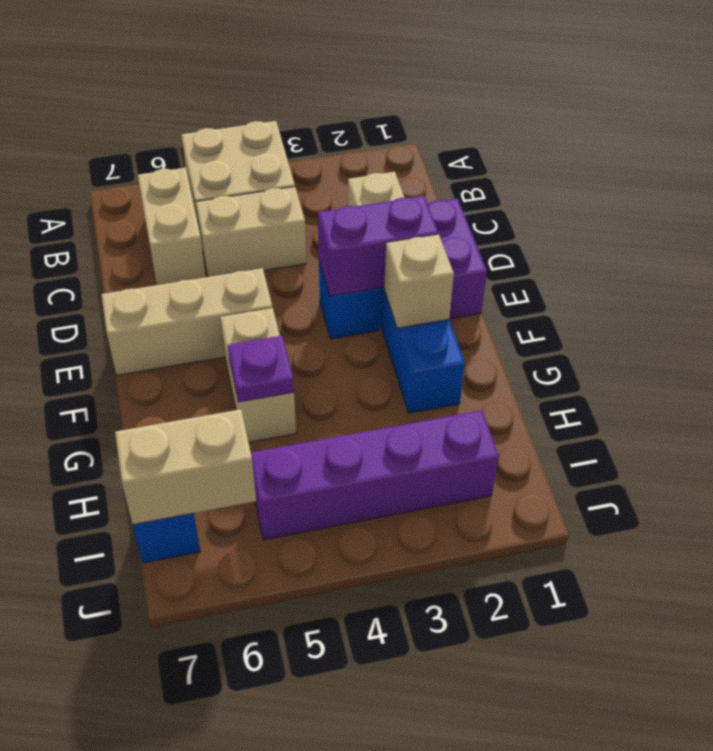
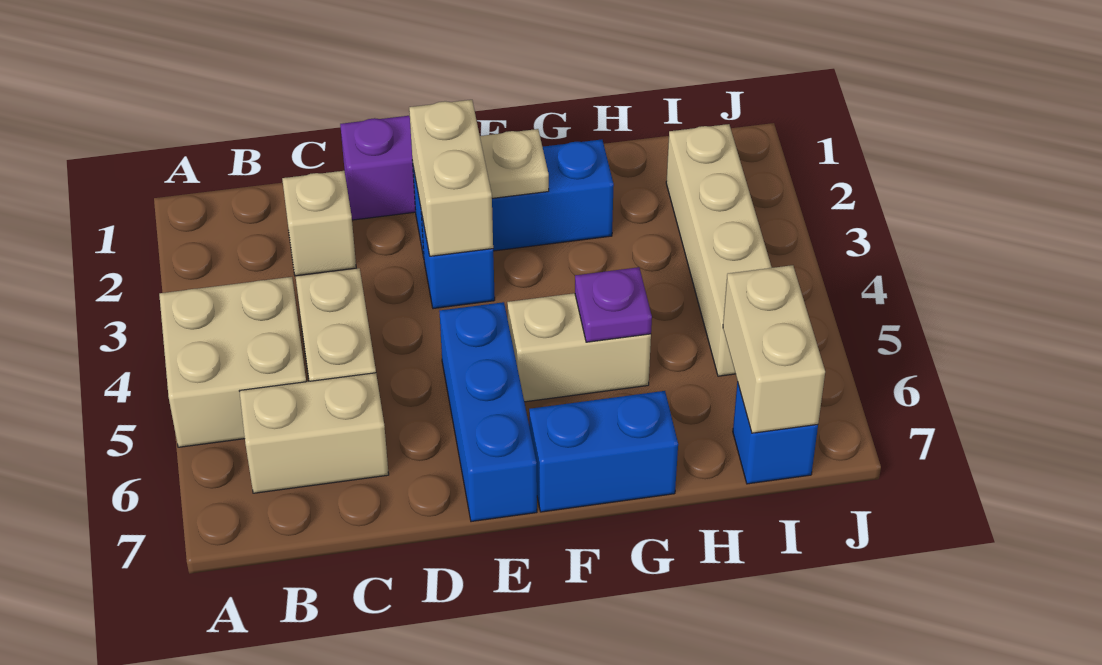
purple 1x2 brick [318,196,438,296] -> tan 1x2 brick [409,100,493,256]
tan 1x3 brick [101,268,273,375] -> blue 1x3 brick [439,302,537,522]
tan 1x1 brick [384,235,454,328] -> tan 1x1 plate [480,129,549,198]
none -> blue 1x2 brick [529,391,678,512]
purple 1x4 brick [251,410,499,540] -> tan 1x4 brick [666,124,772,376]

